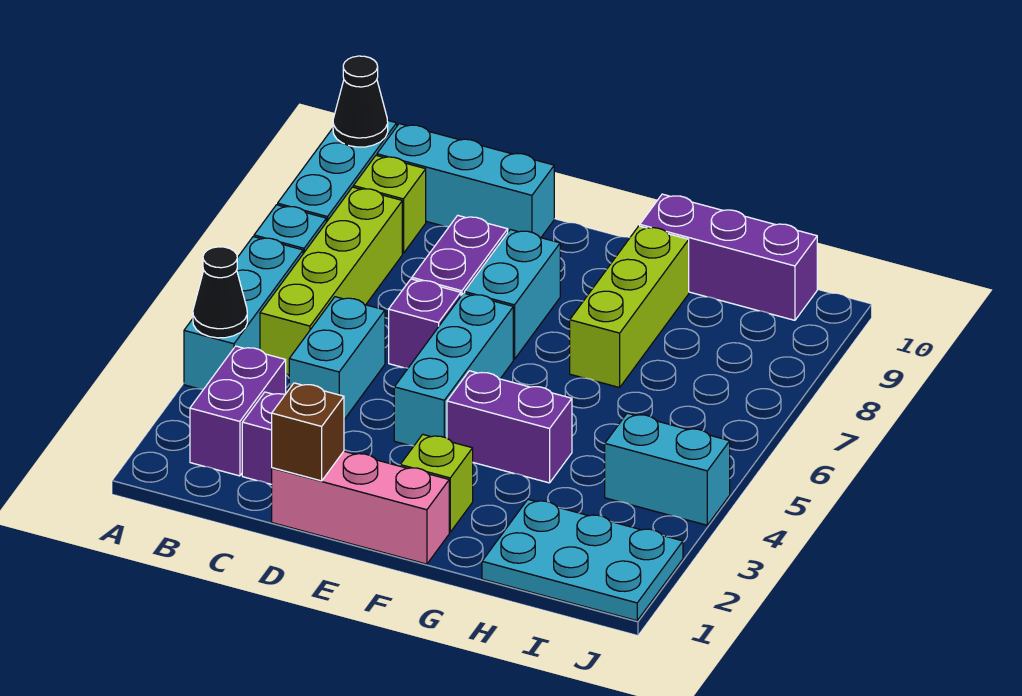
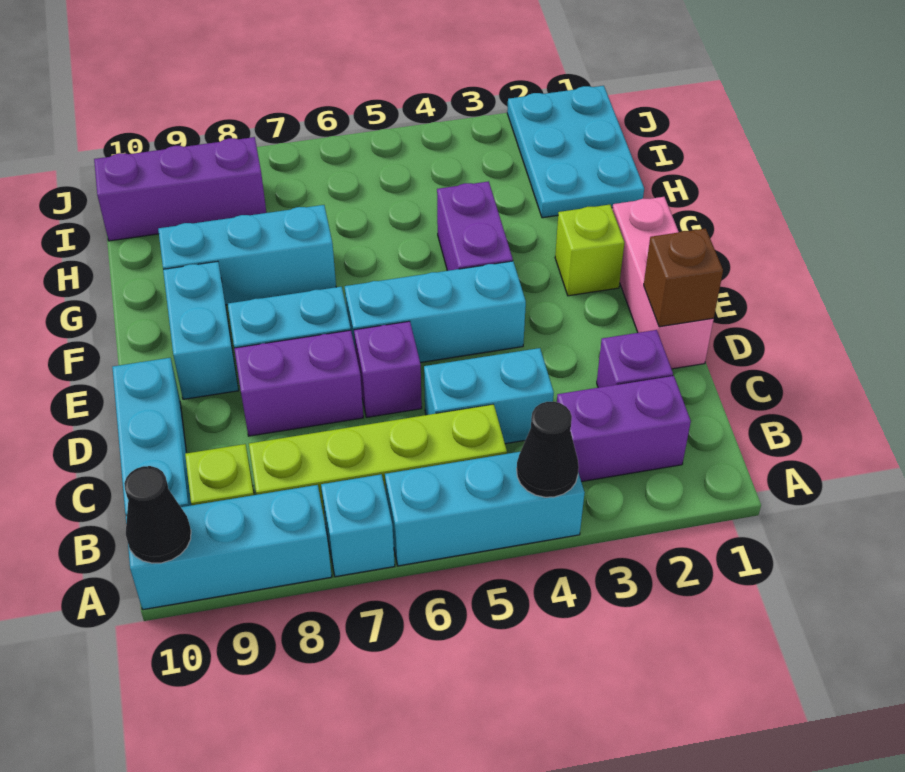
lime 1x3 brick [570,226,689,388] -> cyan 1x3 brick [158,205,336,305]
purple 1x3 brick [640,194,817,320] -> purple 1x3 brick turned to [94,137,266,241]
cyan 1x2 brick [605,413,730,525] -> cyan 1x2 brick moved to [163,261,239,399]

